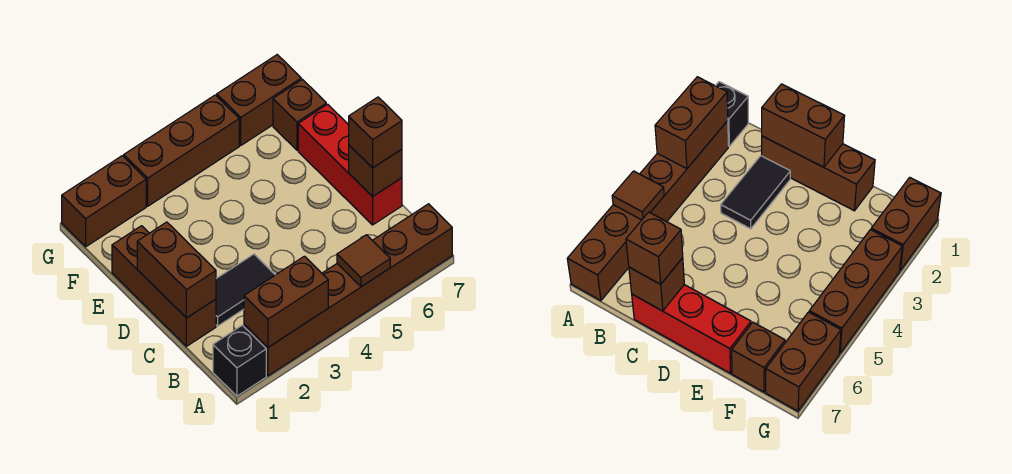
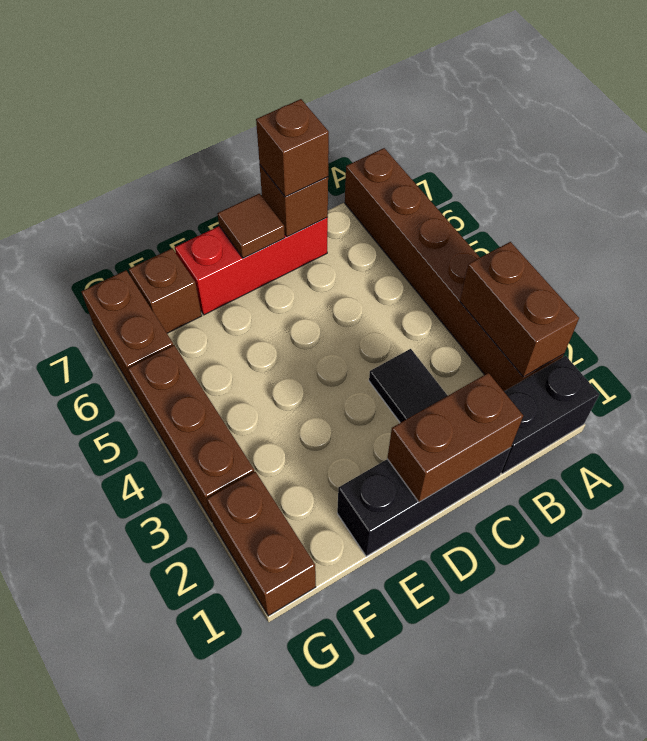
black 1x1 brick [213,325,266,396] -> black 1x2 brick [501,356,599,474]
brown 1x1 tile [337,235,390,287] -> brown 1x1 tile moved to [217,194,285,258]
brown 1x3 brick [112,226,216,346] -> black 1x3 brick [337,448,511,556]

